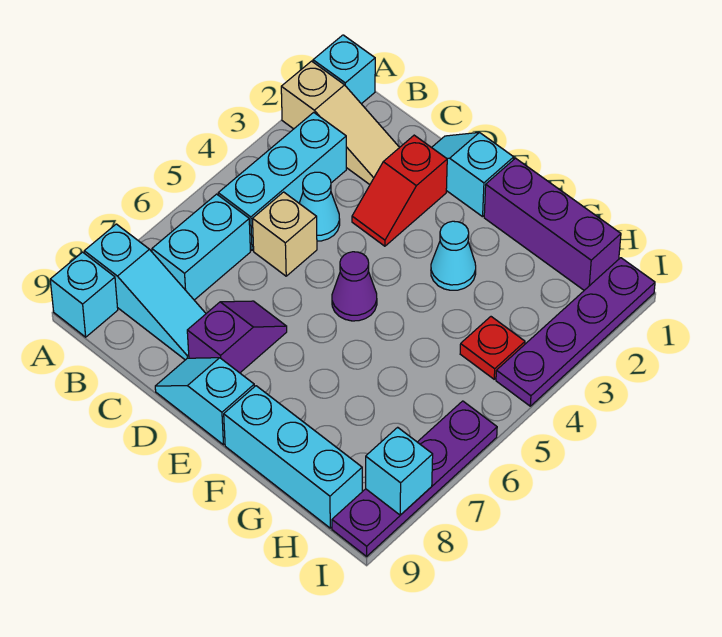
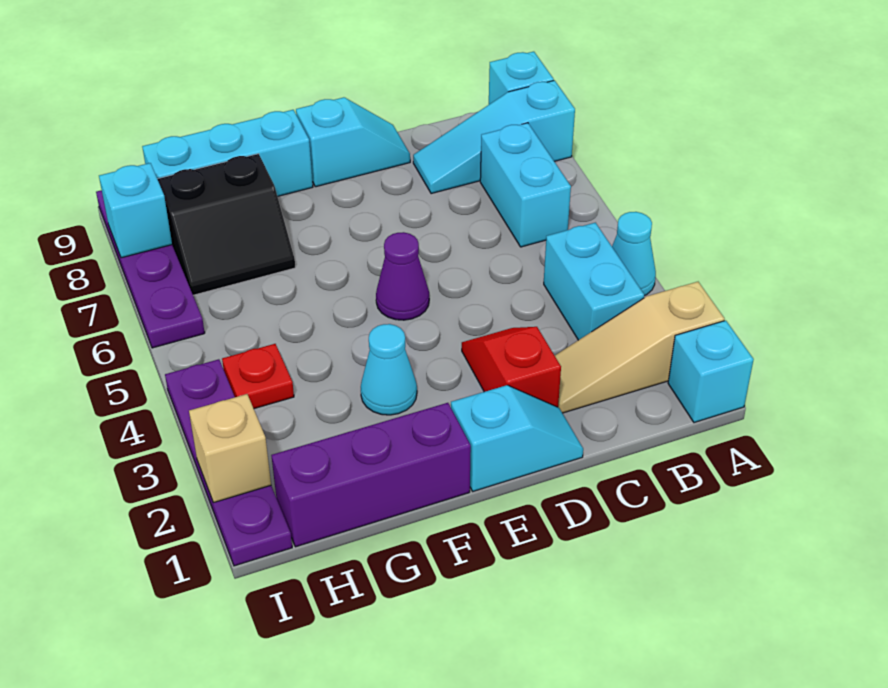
cyan 1x3 brick [218,112,346,250] -> cyan 1x2 brick [544,223,644,340]
cyan 1x1 cone [299,172,340,241] -> cyan 1x1 cone moved to [612,212,656,296]
tan 1x1 brick [253,192,317,276] -> tan 1x1 brick moved to [189,394,271,503]
purple 1x2 slope [187,301,287,373] -> none
none -> black 2x2 slope [158,154,295,295]

